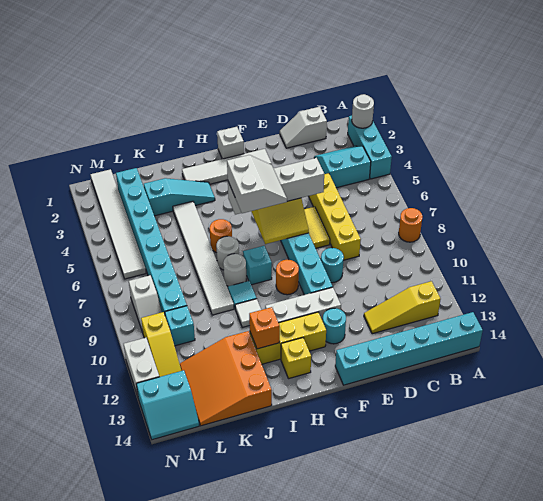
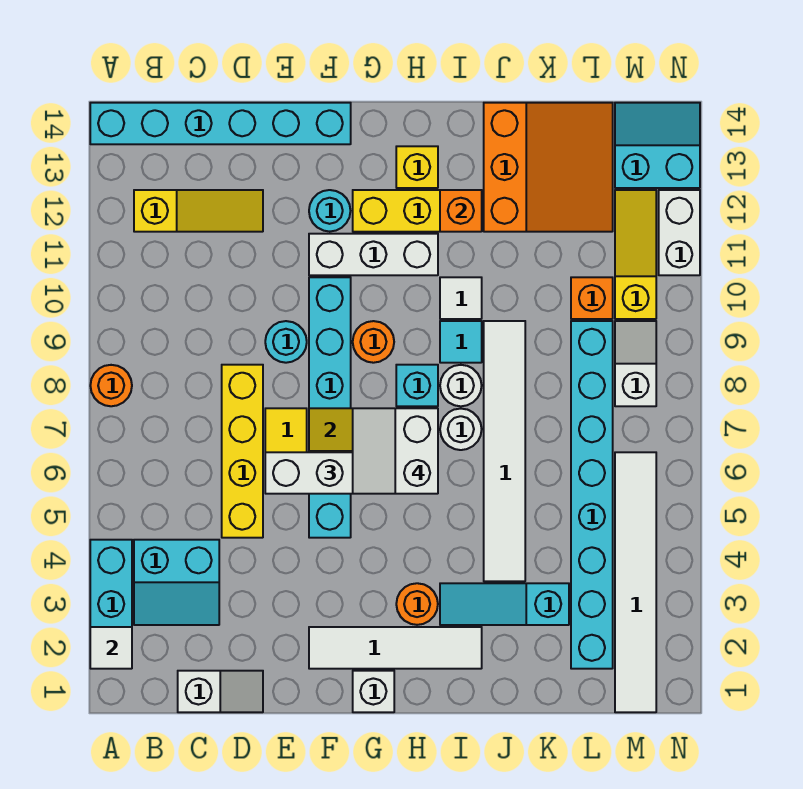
white 1x1 round brick [352,94,374,128] -> white 1x1 tile [90,627,132,669]
orange 1x1 round brick [210,219,232,253] -> orange 1x1 round brick moved to [396,583,438,625]
cyan 1x1 brick [165,306,195,346] -> orange 1x1 brick [571,277,613,319]

